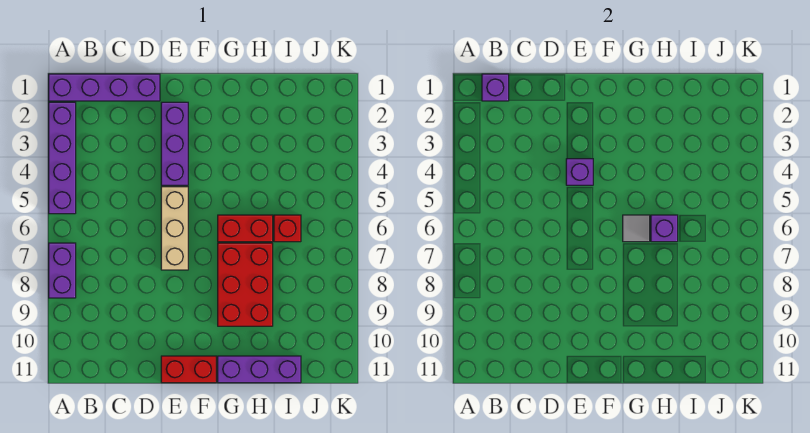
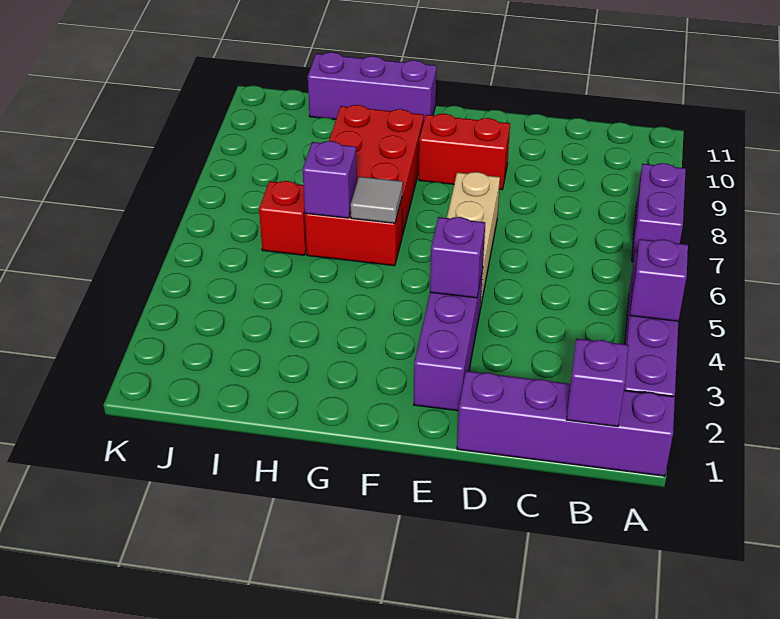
none -> purple 1x1 brick [630,239,688,321]
red 1x2 brick [161,356,216,383] -> red 1x2 brick moved to [419,114,510,189]

